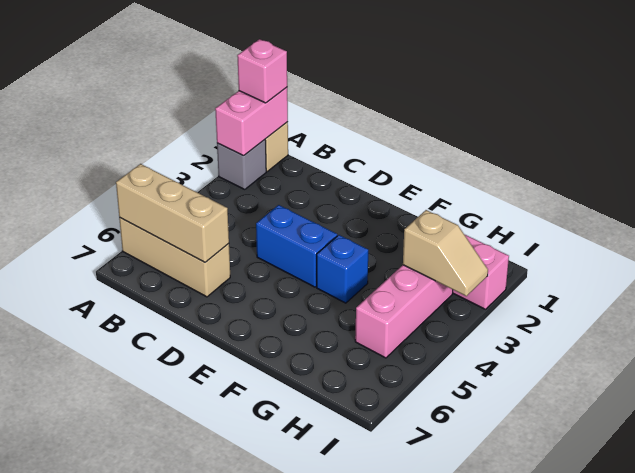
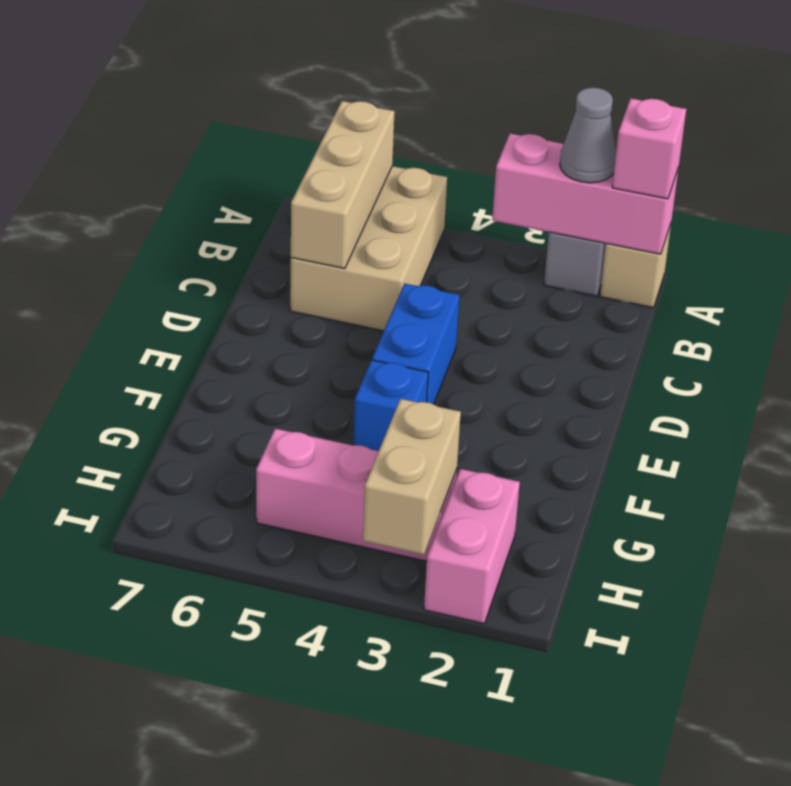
pink 1x2 brick [215,87,288,156] -> pink 1x3 brick [492,133,679,254]
none -> grey 1x1 cone [560,88,616,183]
tan 1x3 brick [119,218,230,297] -> tan 2x3 brick [290,166,447,331]
tan 1x2 slope [403,210,488,296] -> tan 1x2 brick [363,399,461,555]

